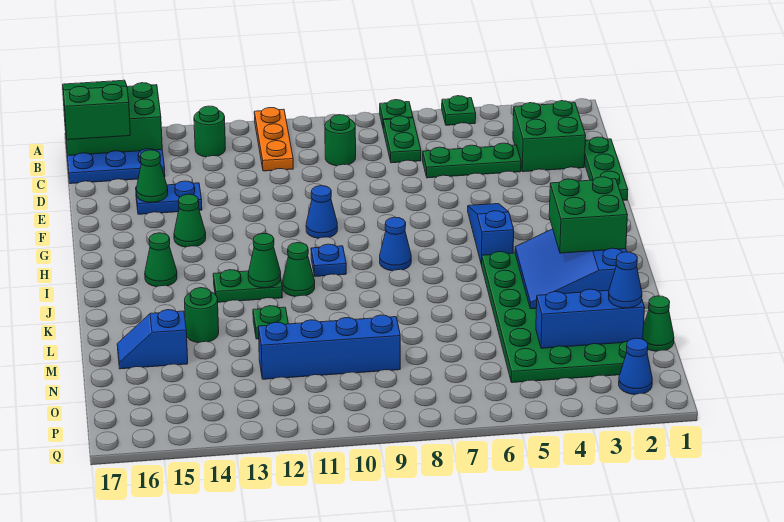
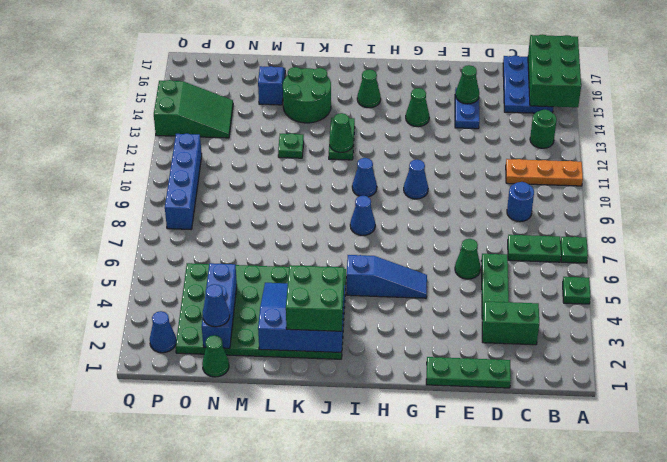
green 2x3 slope [63,80,130,140] -> green 2x3 slope moved to [154,80,233,138]
green 2x2 brick [513,101,586,172] -> green 1x2 brick [482,301,539,345]
green 1x1 round brick [325,115,356,166] -> blue 1x1 round brick [507,182,534,222]
blue 1x1 plate [311,244,346,277] -> blue 1x1 cone [352,158,377,197]
green 1x1 cone [283,243,315,297] -> green 1x1 cone moved to [455,239,481,279]
green 1x1 round brick [185,288,219,343] -> green 2x2 round brick [283,67,331,123]
blue 1x4 brick [258,315,400,379] -> blue 1x4 brick moved to [165,134,202,229]

